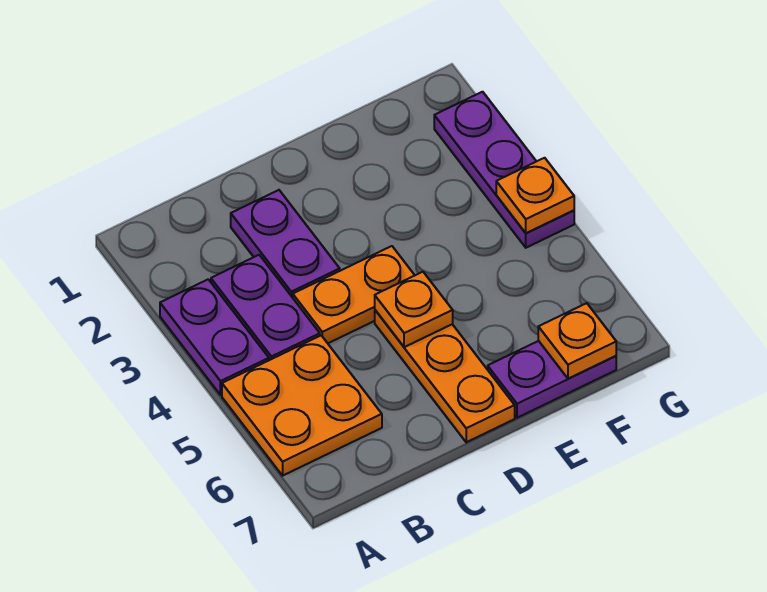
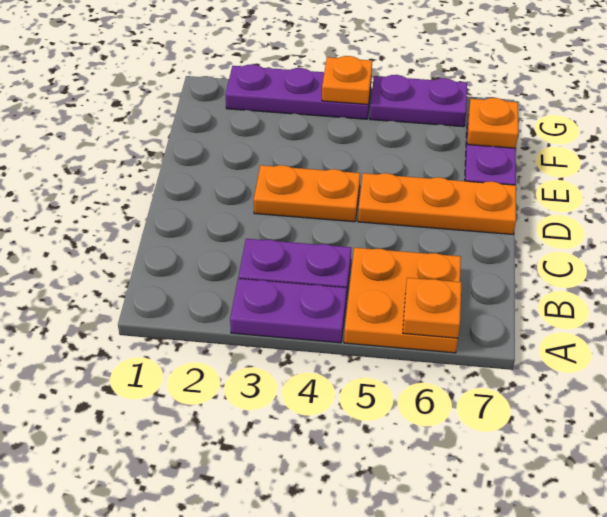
purple 1x2 plate [231,190,340,298] -> purple 1x2 plate moved to [370,75,467,127]
orange 1x2 plate [293,246,415,343] -> orange 1x2 plate turned to [254,165,360,222]
orange 1x1 plate [375,272,453,347] -> orange 1x1 plate moved to [403,278,462,338]

